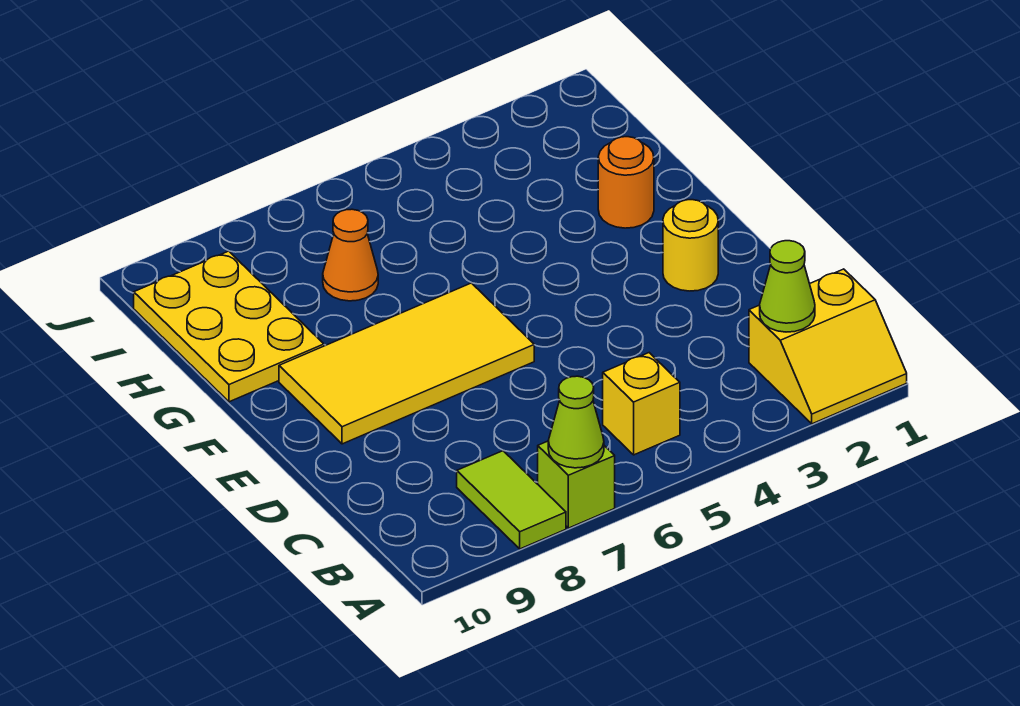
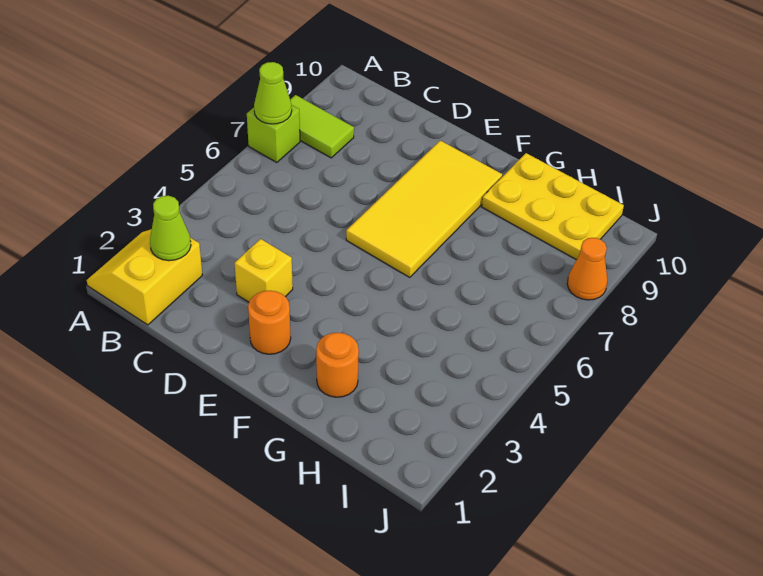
yellow 1x1 brick [603,353,680,455] -> yellow 1x1 brick moved to [235,239,293,302]
yellow 1x1 round brick [663,200,718,291] -> orange 1x1 round brick [248,291,291,354]
orange 1x1 cone [323,209,378,301] -> orange 1x1 cone moved to [567,238,607,300]

